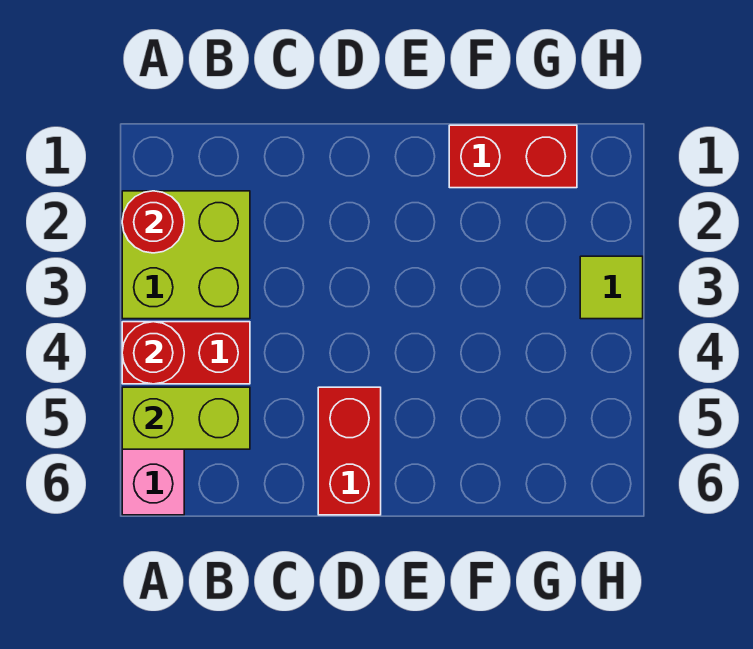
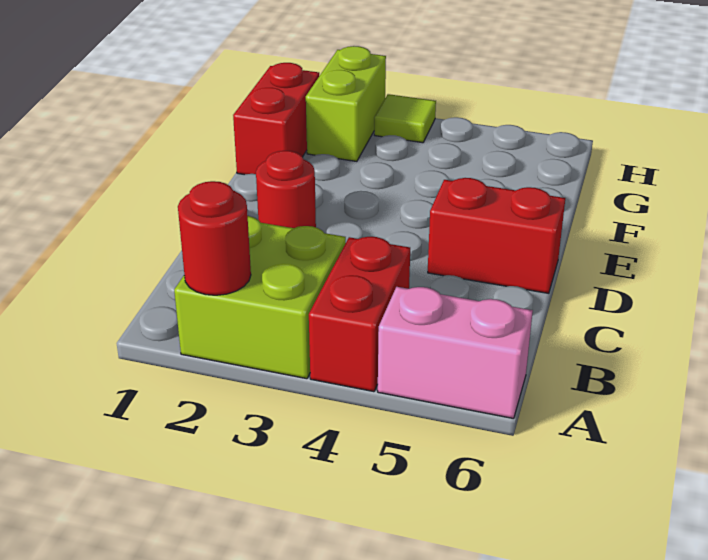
red 1x1 round brick [122,322,184,384] -> red 1x1 round brick moved to [256,151,316,228]
lime 1x2 brick [122,387,250,449] -> lime 1x2 brick moved to [306,46,386,161]

